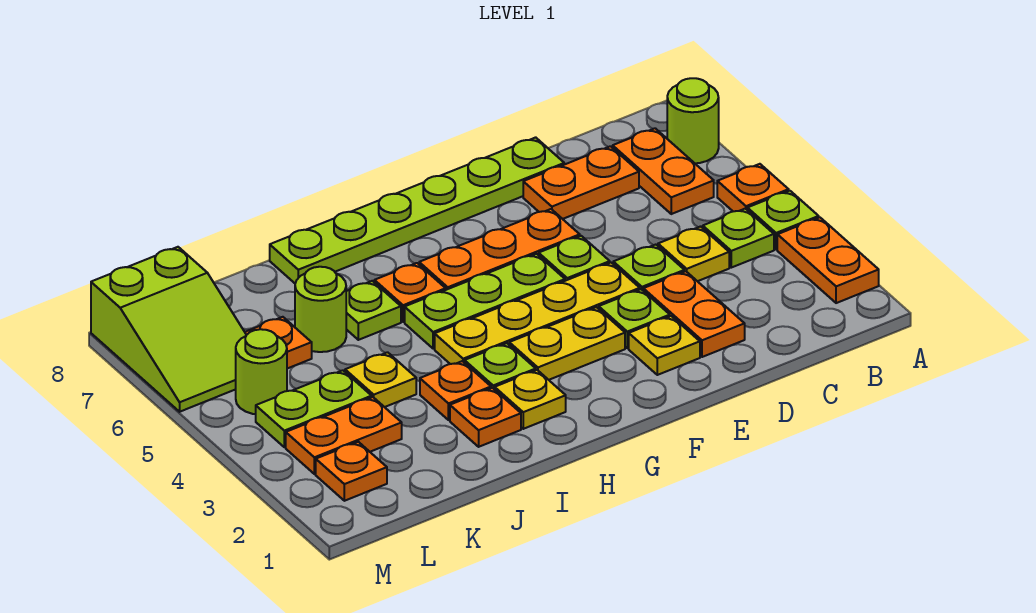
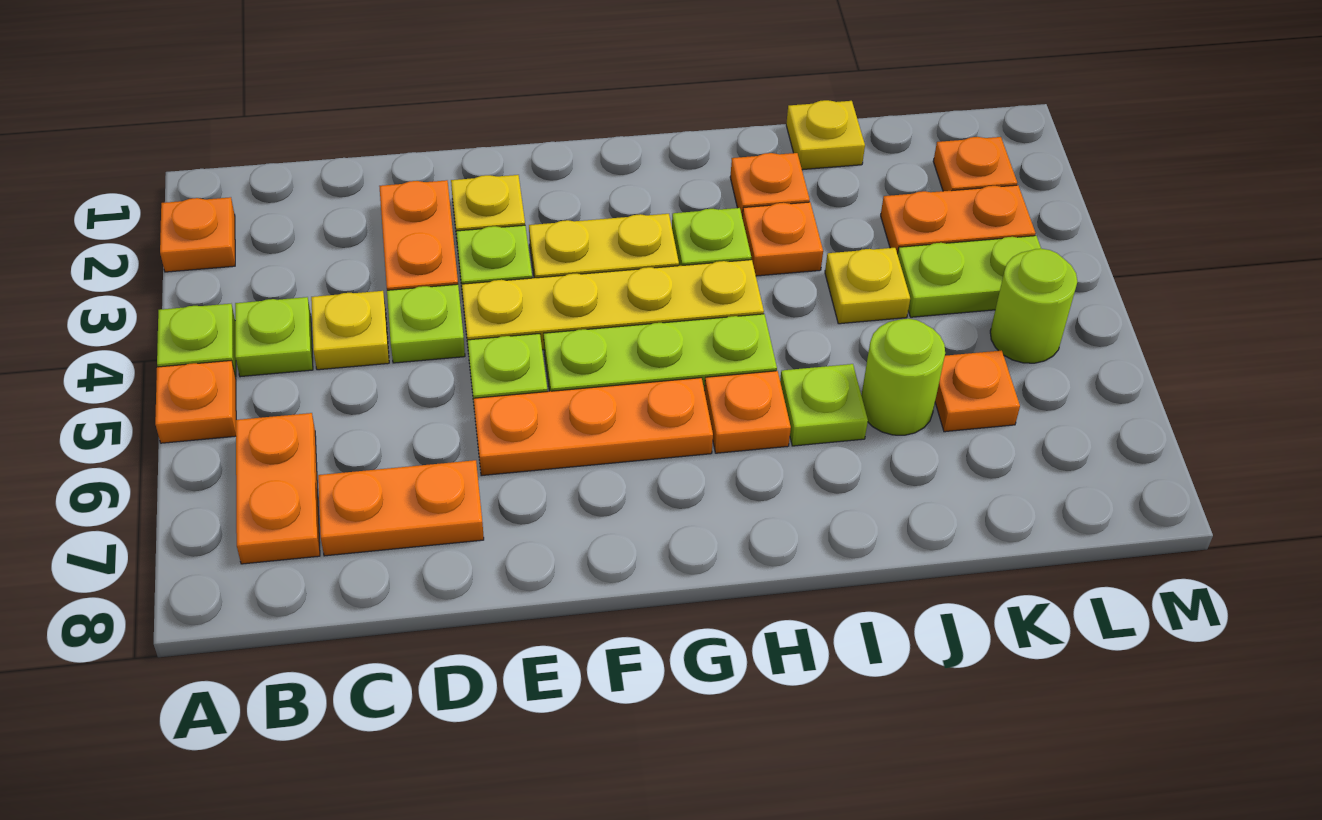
orange 1x2 plate [777,217,879,303] -> orange 1x1 plate [160,197,235,272]
lime 1x1 round brick [667,78,719,163] -> none
lime 1x6 plate [270,137,564,283] -> none
yellow 1x1 plate [495,370,566,429] -> yellow 1x1 plate moved to [786,100,865,170]
lime 2x3 slope [91,247,246,412] -> none

